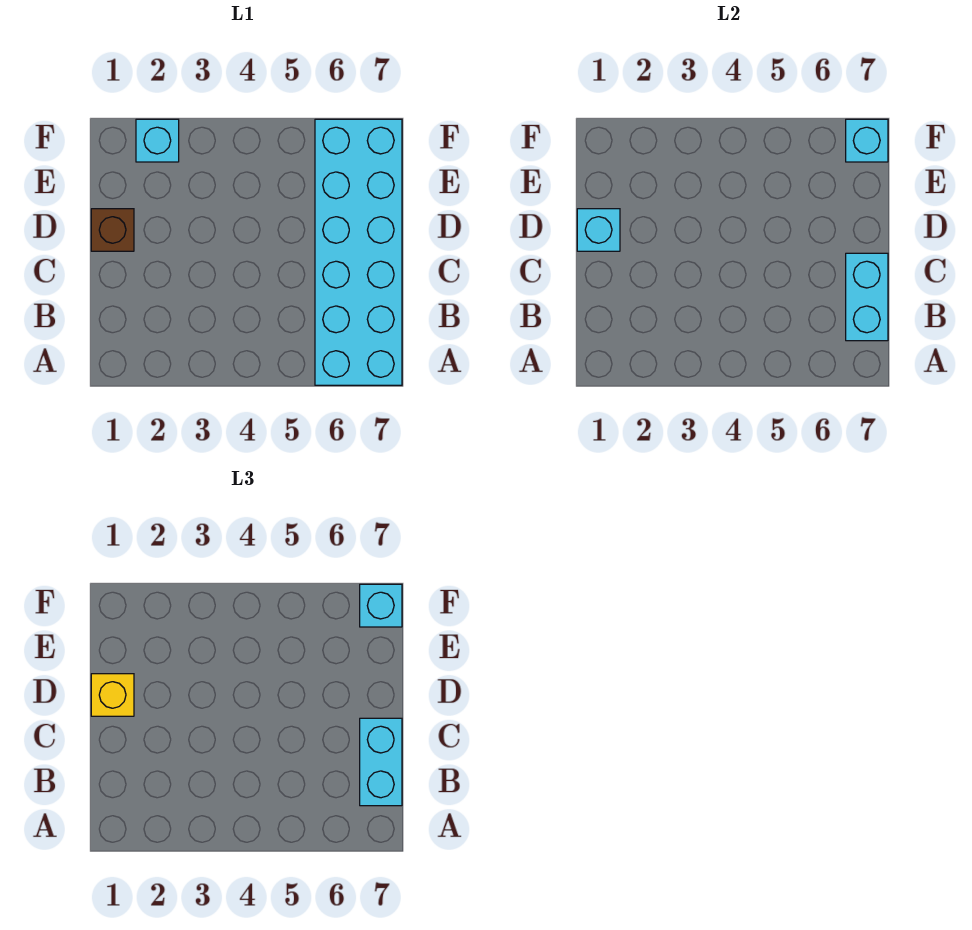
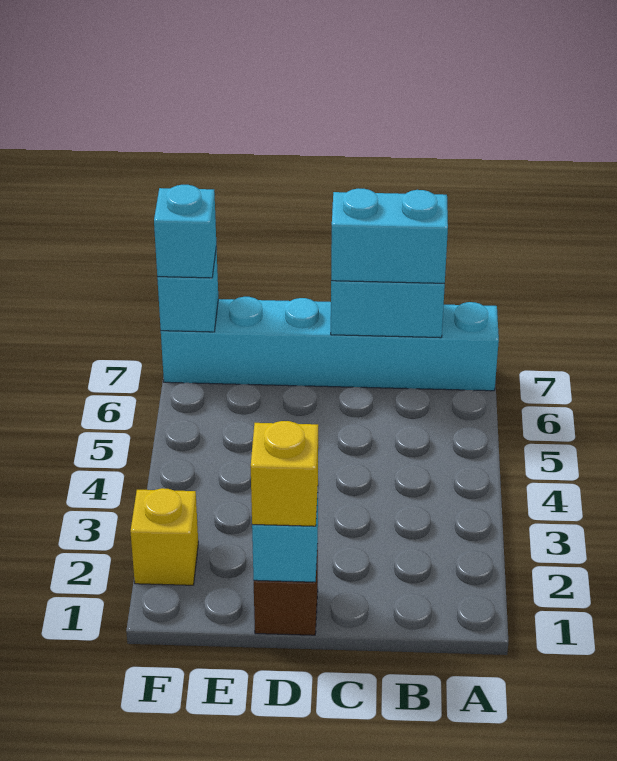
cyan 2x6 brick [315,119,402,385] -> cyan 1x6 brick [161,297,499,391]
cyan 1x1 brick [136,119,179,162] -> yellow 1x1 brick [130,488,198,585]

